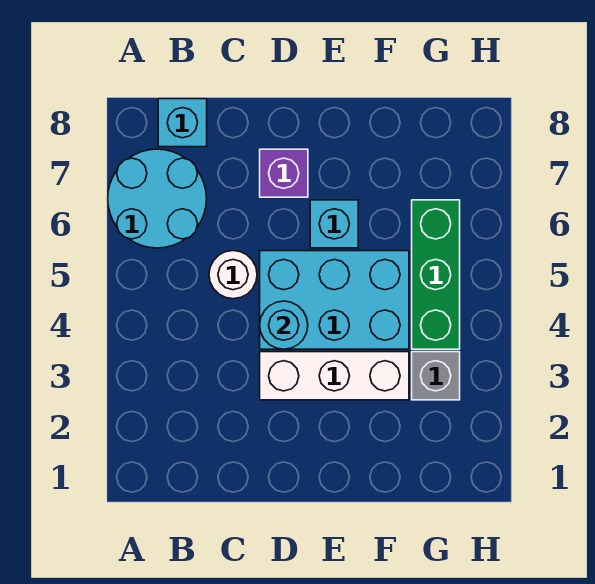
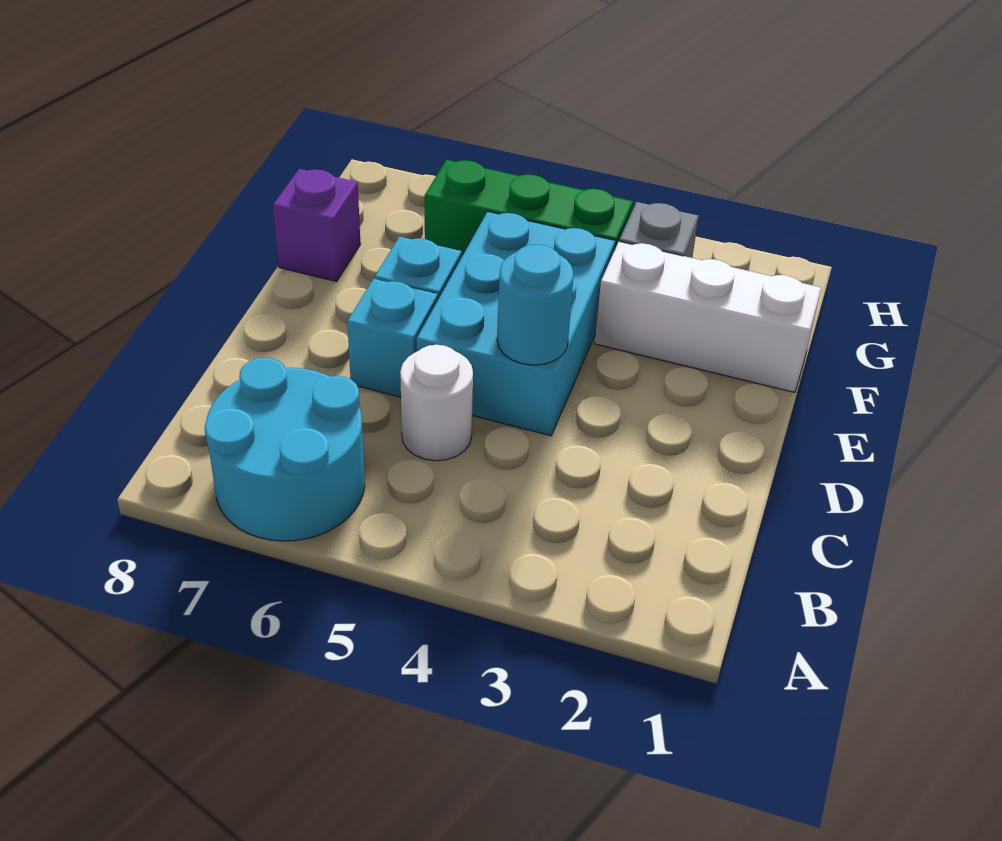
cyan 1x1 brick [158,99,207,147] -> cyan 1x1 brick moved to [347,279,438,397]
white 1x3 brick [260,352,409,400] -> white 1x3 brick turned to [595,241,821,392]
purple 1x1 brick [260,149,308,197] -> purple 1x1 brick moved to [273,169,360,281]

